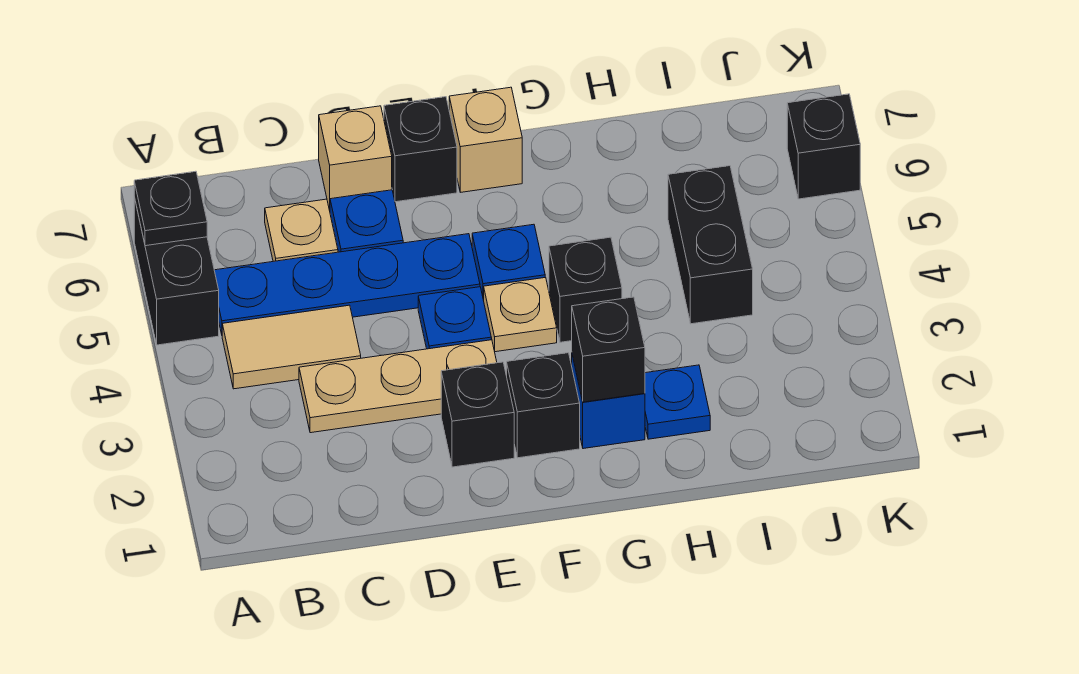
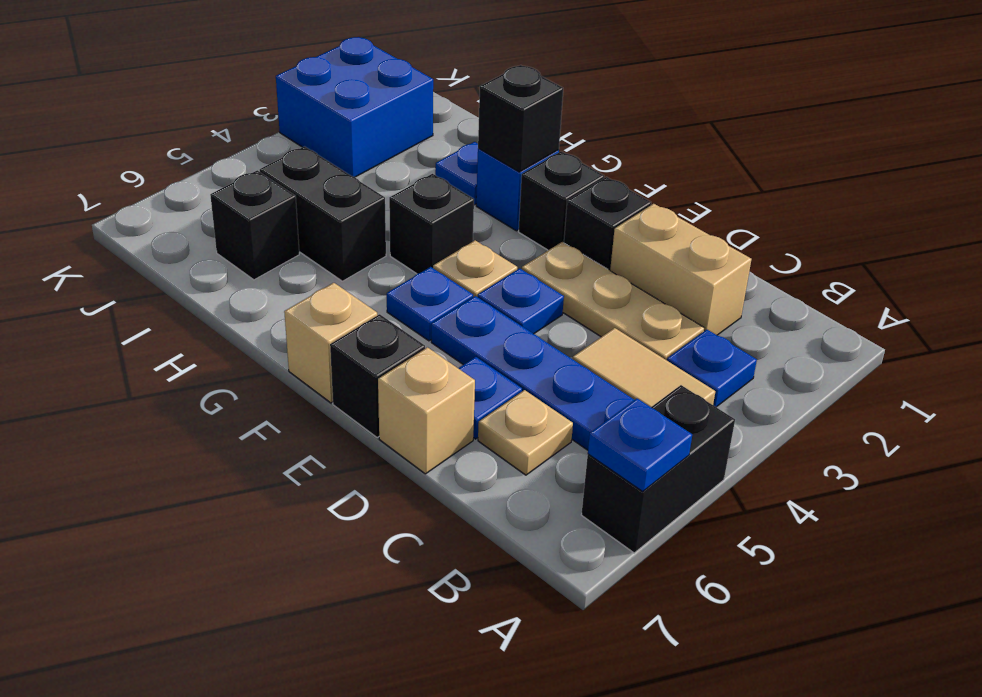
black 1x1 plate [134,171,207,246] -> blue 1x1 plate [588,399,692,491]
none -> blue 1x1 plate [667,330,757,407]
none -> tan 1x2 brick [610,204,752,335]
black 1x2 brick [668,166,753,324] -> black 1x2 brick turned to [260,146,386,281]
none -> blue 2x2 brick [276,37,433,177]
black 1x1 brick [787,94,860,199] -> black 1x1 brick moved to [210,170,299,280]

